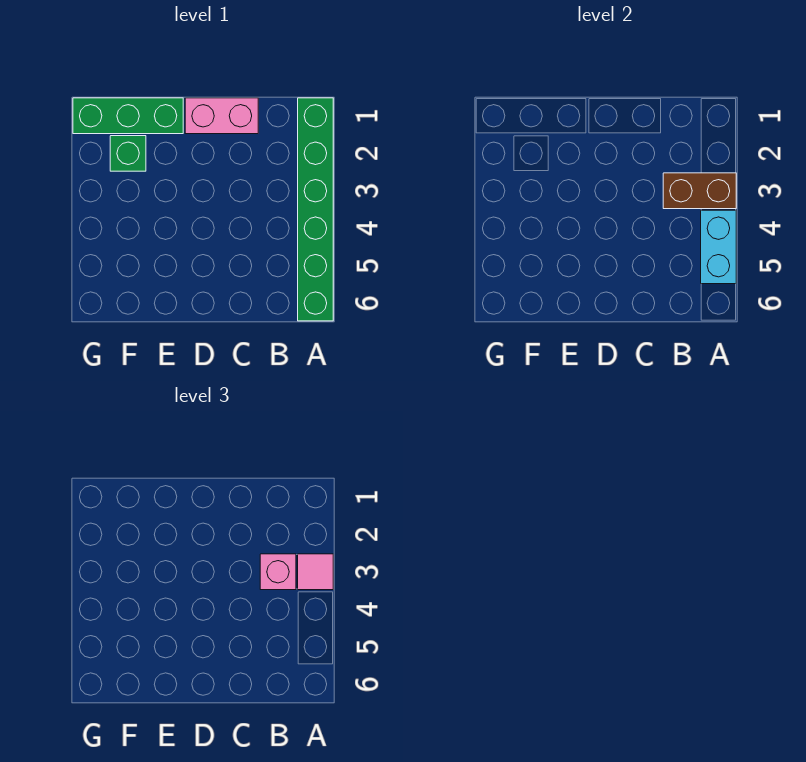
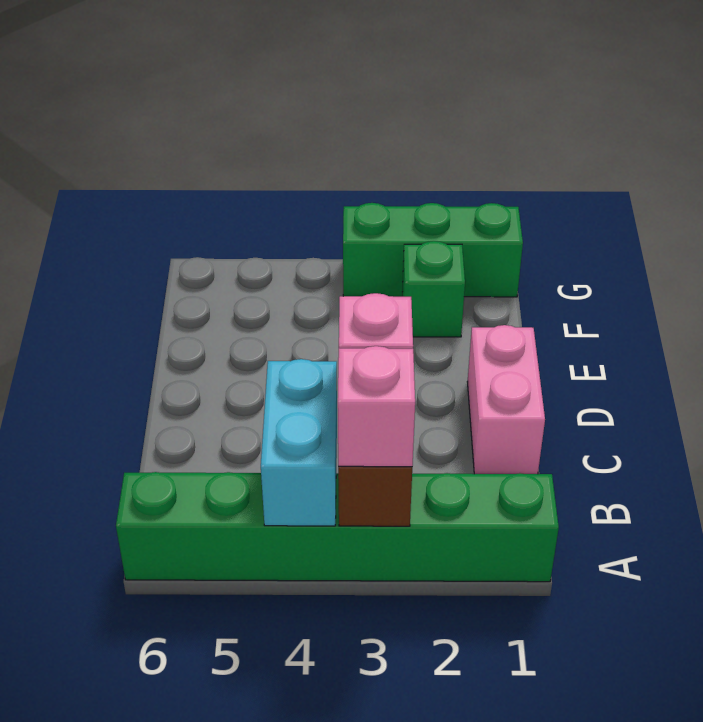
pink 1x1 tile [298,554,333,590] -> pink 1x1 brick [338,346,415,467]
cyan 1x2 brick [701,210,736,284] -> cyan 1x2 brick turned to [261,359,337,526]
green 1x3 brick [73,98,183,134] -> green 1x3 brick turned to [343,203,523,297]

